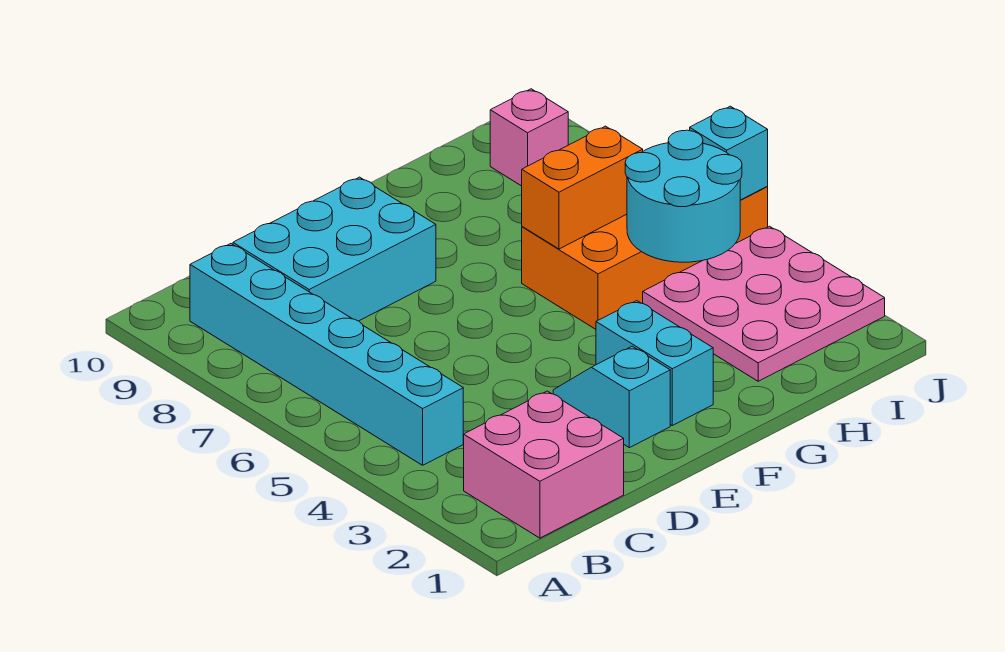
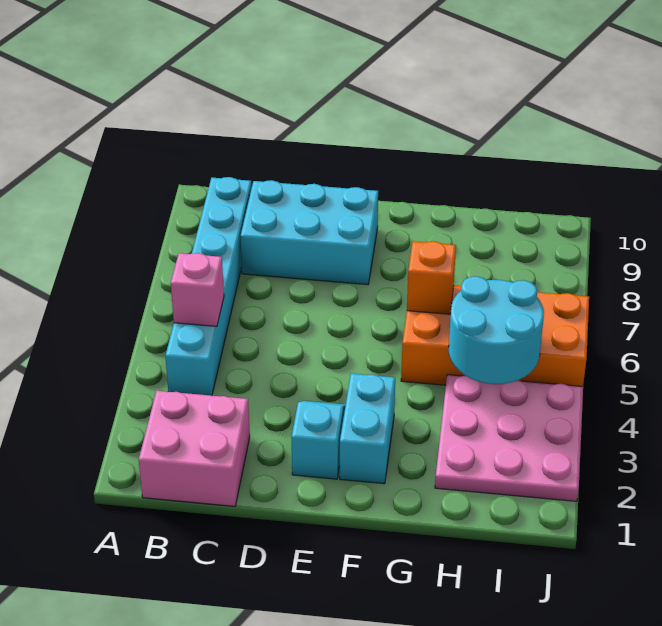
orange 1x2 brick [522,126,643,249] -> orange 1x1 brick [407,241,456,314]
pink 1x1 brick [490,89,568,186] -> pink 1x1 brick moved to [171,253,224,326]
cyan 1x1 brick [690,106,768,200] -> none

